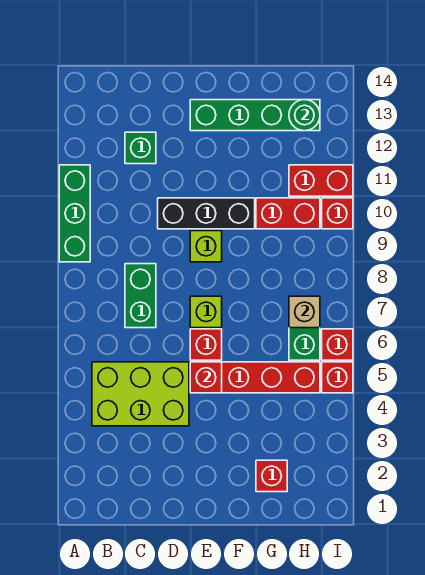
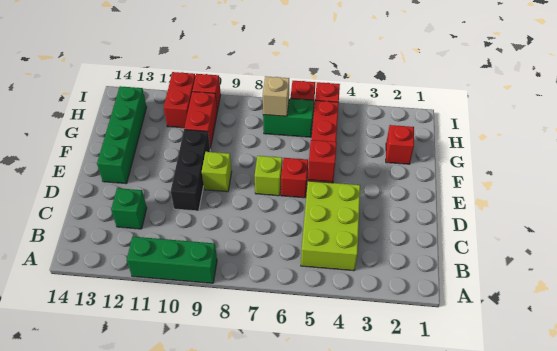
green 1x2 brick [125,264,156,328] -> none
green 1x1 round brick [289,100,320,131] -> none

